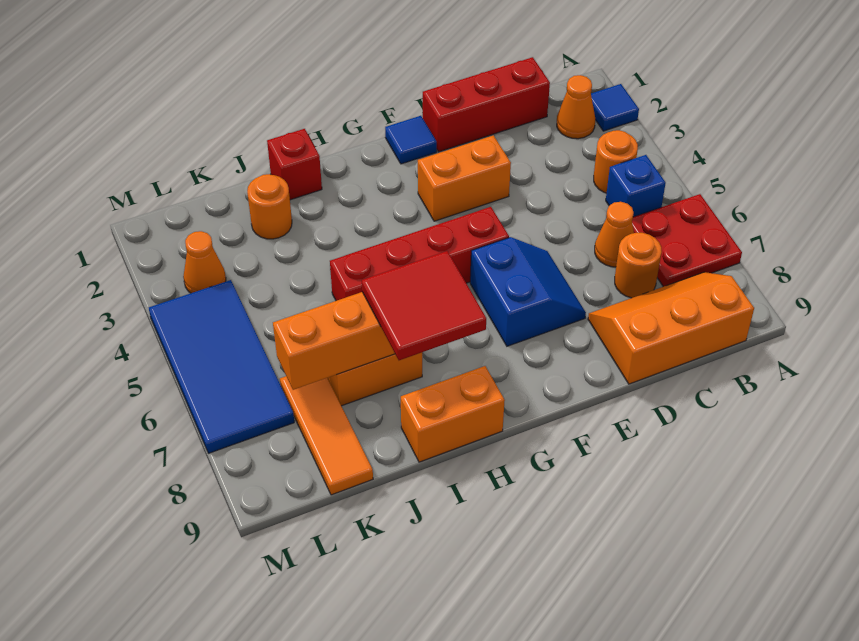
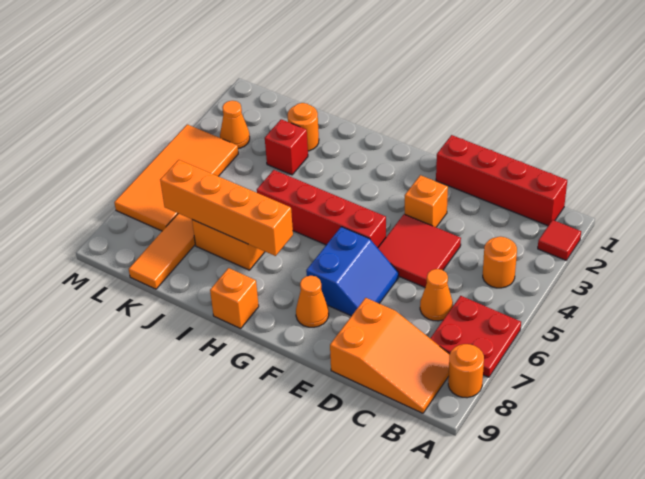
blue 1x1 tile [591,84,639,131] -> red 1x1 tile [538,220,581,260]
orange 1x1 cone [557,75,595,139] -> orange 1x1 cone moved to [296,276,329,327]
blue 1x1 brick [606,155,666,217] -> none
orange 2x3 slope [588,272,754,384] -> orange 2x3 slope turned to [330,298,450,413]
red 1x3 brick [423,57,550,152] -> red 1x4 brick [436,135,567,226]
orange 1x1 round brick [615,233,662,298] -> orange 1x1 round brick moved to [448,344,484,398]
orange 1x2 brick [418,135,511,221] -> orange 1x1 brick [405,175,448,227]
blue 1x1 tile [385,116,437,164] -> none
red 2x2 tile [362,251,486,360] -> red 2x2 tile moved to [378,214,461,287]
orange 1x2 brick [401,366,505,462] -> orange 1x1 brick [210,268,259,329]
red 1x1 brick [267,129,322,200] -> red 1x1 brick moved to [265,119,308,175]
blue 2x4 tile [149,280,294,453] -> orange 2x4 tile [114,125,238,231]

